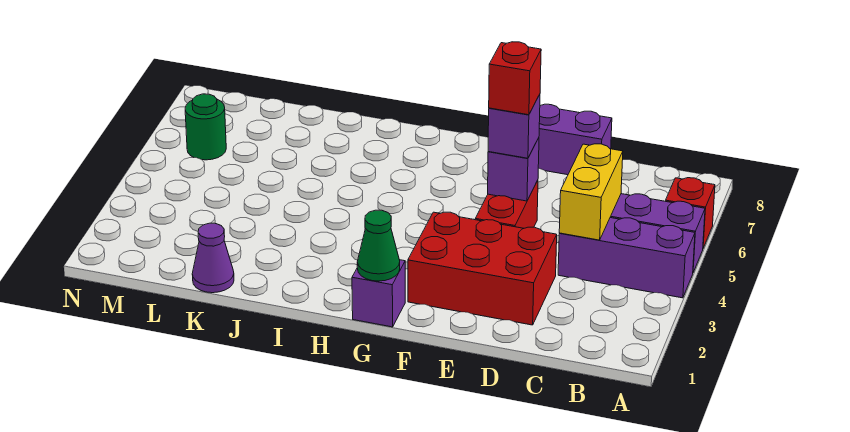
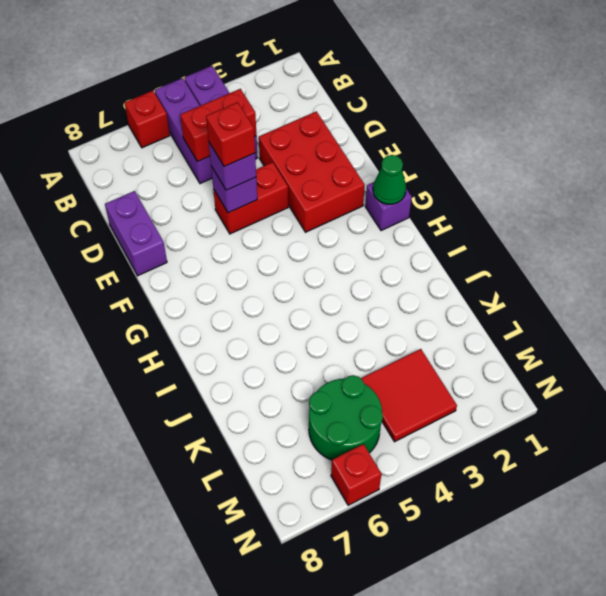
yellow 1x2 brick [559,144,623,240] -> red 1x2 brick [180,89,256,162]
purple 1x1 cone [192,223,234,293] -> none
none -> red 2x2 tile [361,349,457,442]
green 1x1 round brick [185,94,226,160] -> green 2x2 round brick [309,375,383,460]
none -> red 1x1 brick [331,444,381,505]

